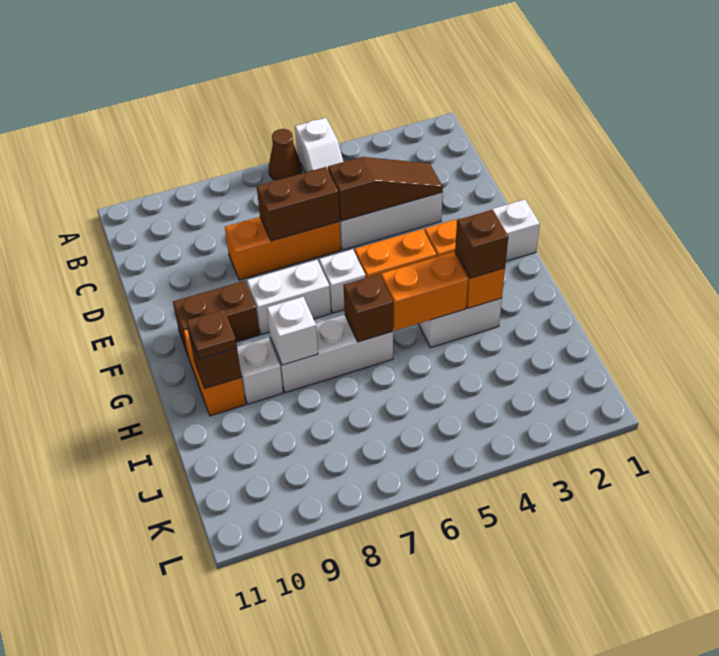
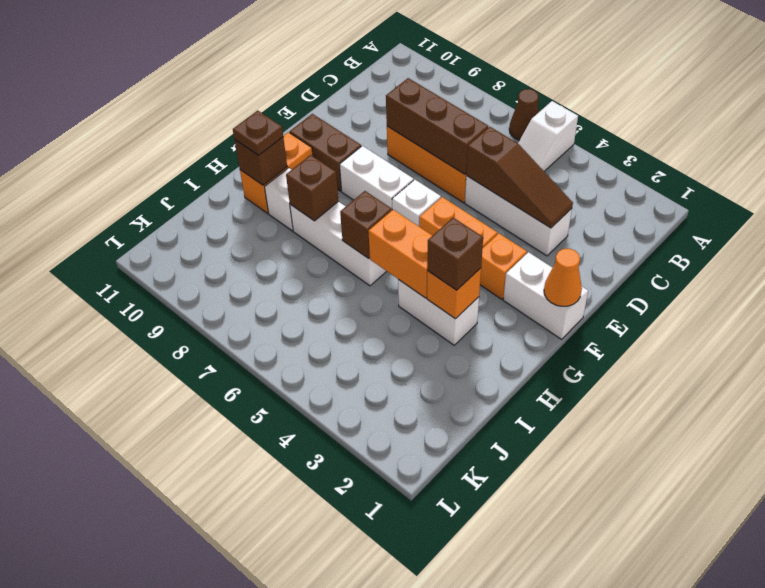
brown 1x2 brick [257,167,340,241] -> brown 1x3 brick [386,78,488,174]
none -> orange 1x1 cone [544,249,582,306]
white 1x1 brick [267,297,318,365] -> brown 1x1 brick [286,155,338,221]

